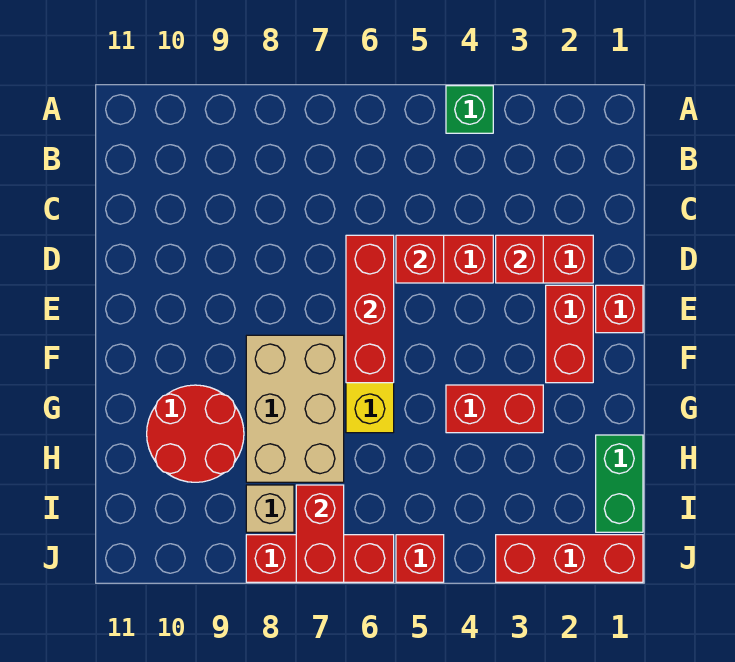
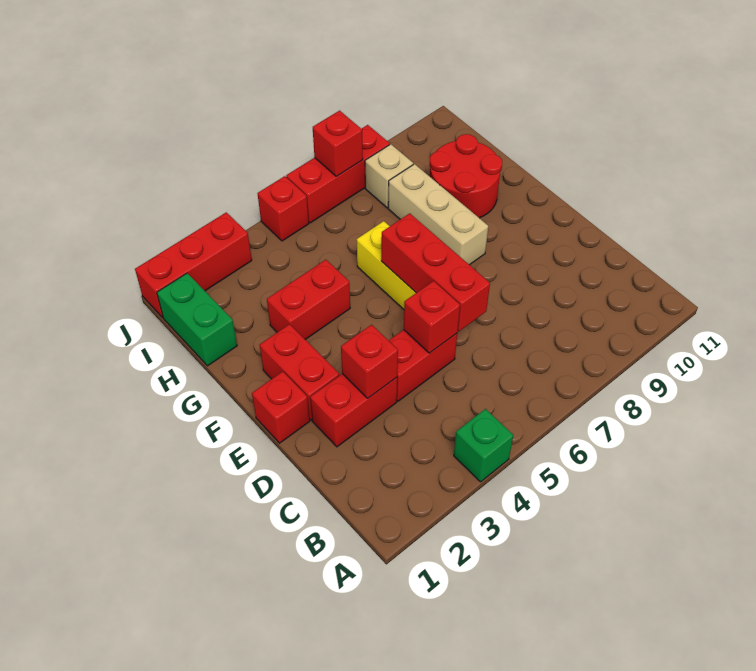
tan 2x3 brick [246,335,344,482] -> tan 1x3 brick [388,164,488,265]
red 1x2 brick [296,485,344,582] -> red 1x1 brick [313,111,363,176]

